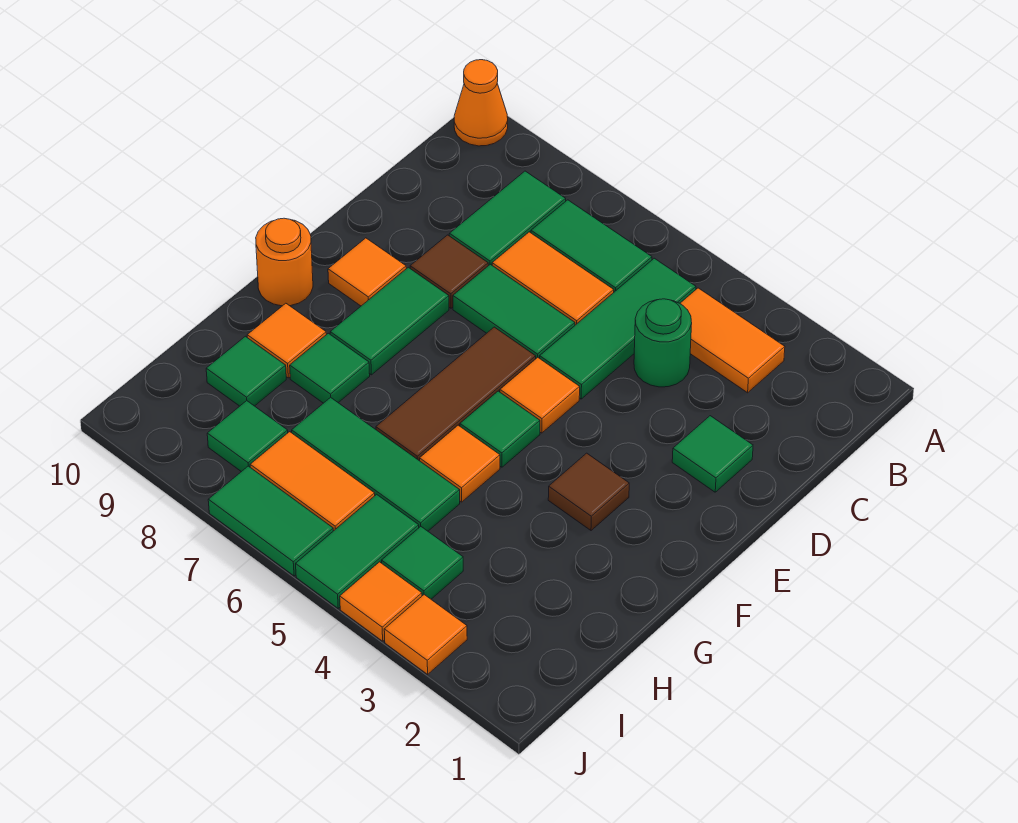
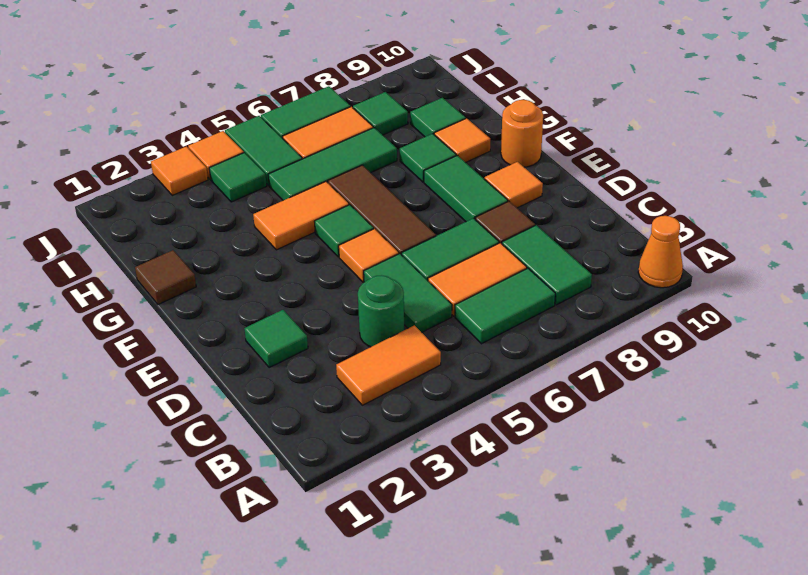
green 1x3 tile [540,258,696,399] -> green 1x2 tile [364,254,452,332]
brown 1x1 tile [548,453,629,530] -> brown 1x1 tile moved to [135,250,196,304]
orange 1x1 tile [420,425,500,502] -> orange 1x2 tile [253,182,349,250]

